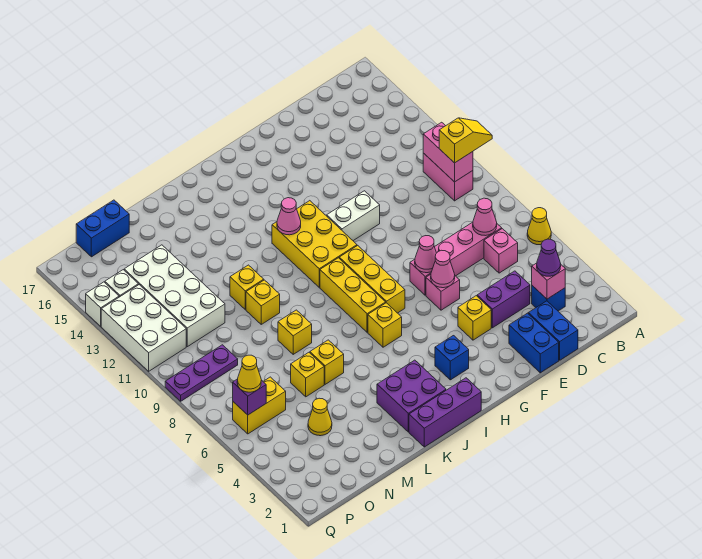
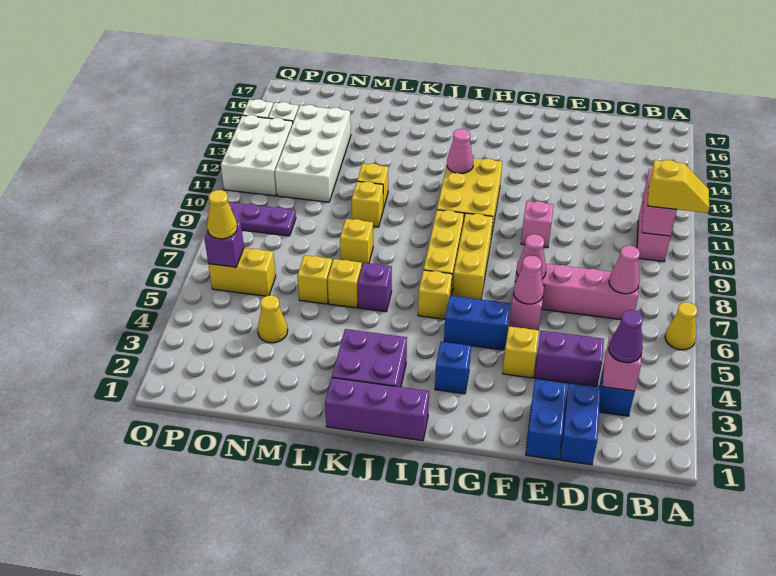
pink 1x1 brick [484,229,518,273] -> pink 1x1 brick moved to [521,201,554,248]
white 1x2 brick [327,191,380,241] -> none
none -> purple 1x1 brick [358,263,392,312]
blue 1x2 brick [76,200,129,257] -> blue 1x2 brick moved to [444,296,510,350]

